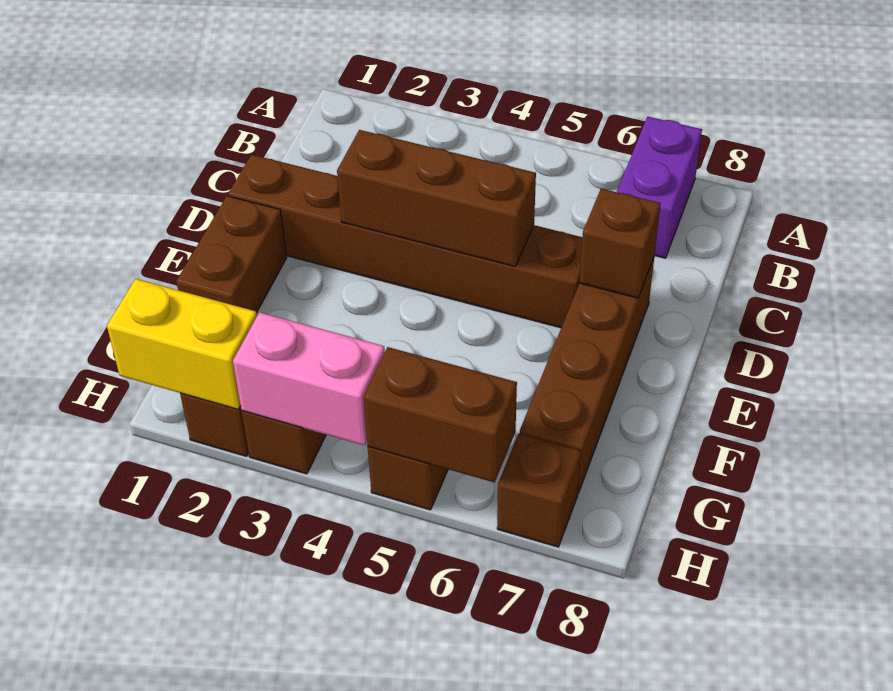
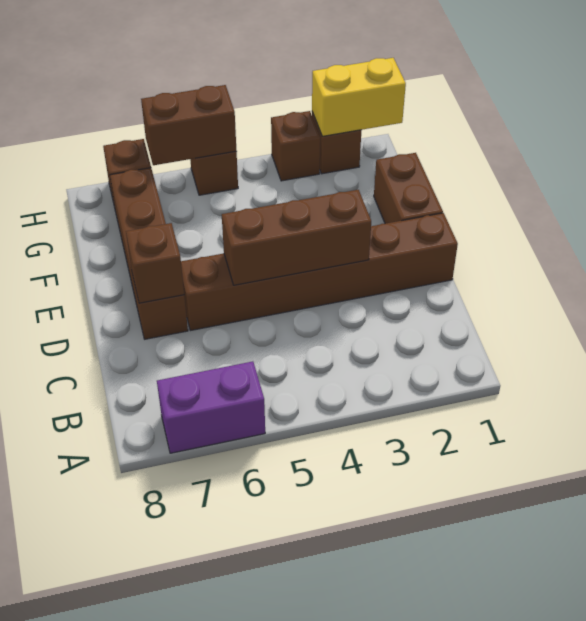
purple 1x2 brick [617,117,702,258] -> purple 1x2 brick turned to [157,361,265,453]
pink 1x2 brick [233,312,385,445] -> none

